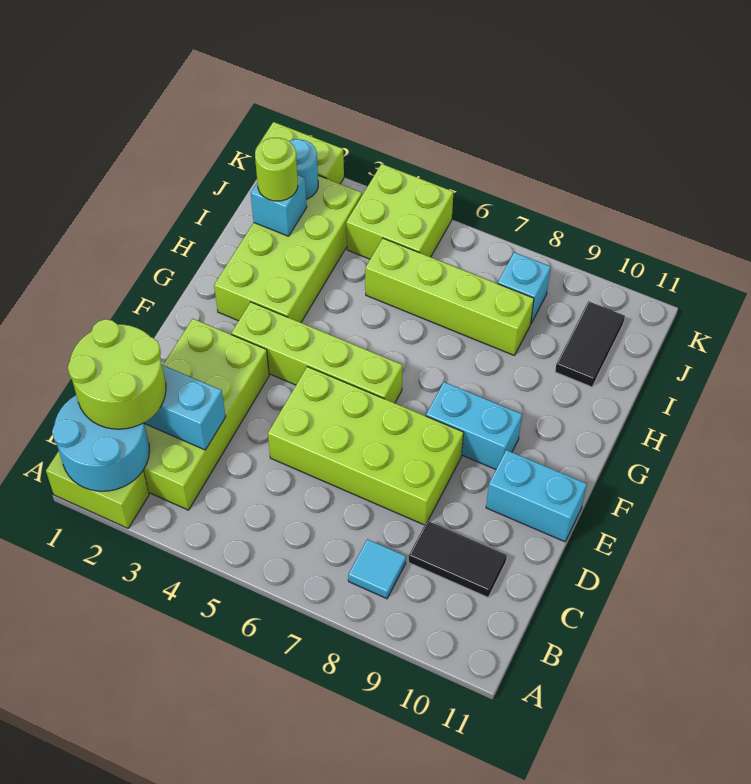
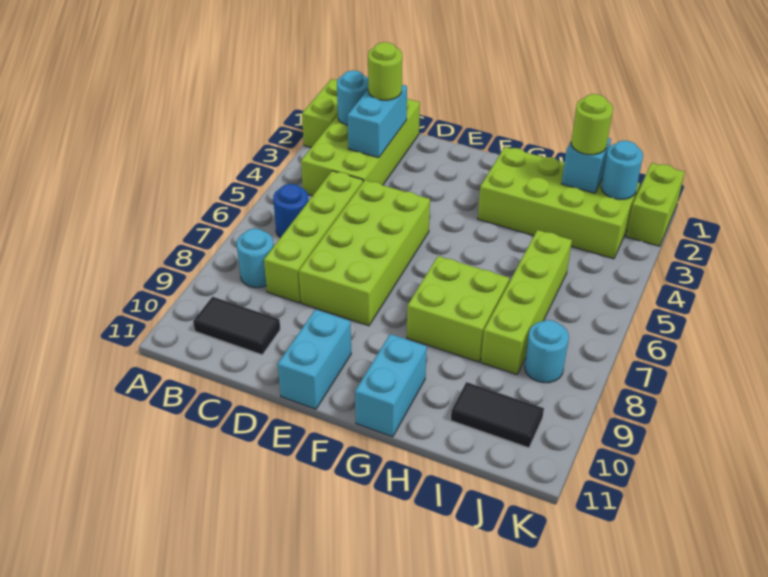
cyan 2x2 round brick [52,395,149,491] -> cyan 1x1 round brick [337,70,368,125]
lime 2x2 round brick [68,319,166,429] -> lime 1x1 round brick [368,42,402,100]
lime 2x4 brick [143,319,269,510] -> lime 2x4 brick turned to [301,98,420,196]
none -> blue 1x1 round brick [273,184,308,238]
cyan 1x1 tile [348,539,406,599] -> cyan 1x1 round brick [237,229,274,288]
black 1x2 tile [409,521,507,597] -> black 1x2 tile turned to [193,297,280,355]
lime 1x4 brick [231,302,402,403] -> lime 1x4 brick moved to [264,171,363,303]
cyan 1x2 brick [426,382,522,469] -> cyan 1x2 brick moved to [355,334,427,437]
lime 2x2 brick [346,164,454,259] -> lime 2x2 brick moved to [407,256,510,362]
cyan 1x1 brick [498,252,551,323] -> cyan 1x1 round brick [525,320,569,383]

